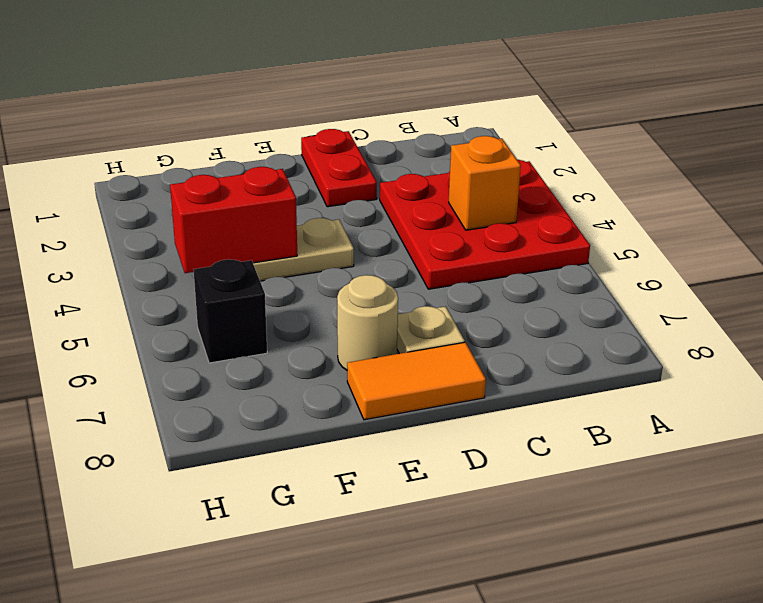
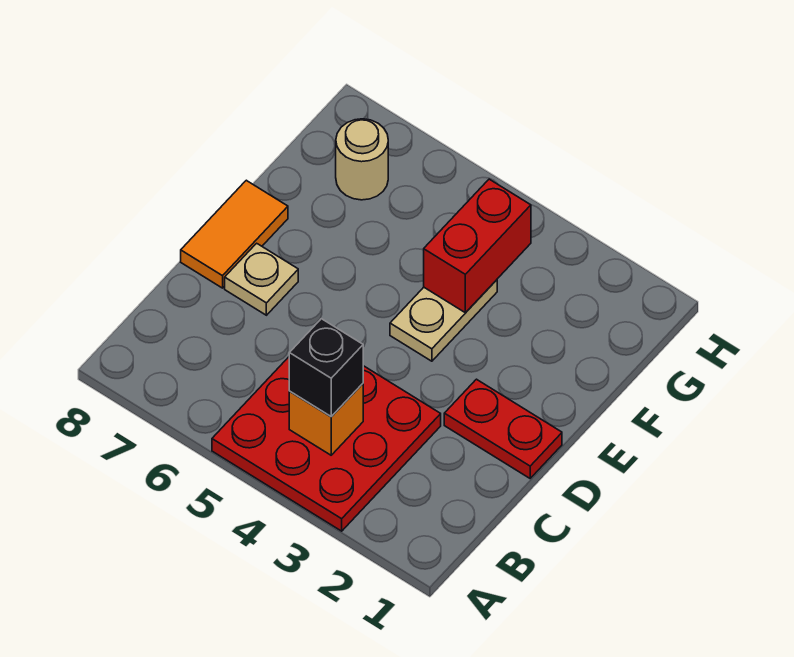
tan 1x1 round brick [337,275,398,370] -> tan 1x1 round brick moved to [336,119,388,200]
black 1x1 brick [193,259,267,363] -> black 1x1 brick moved to [289,319,363,417]

